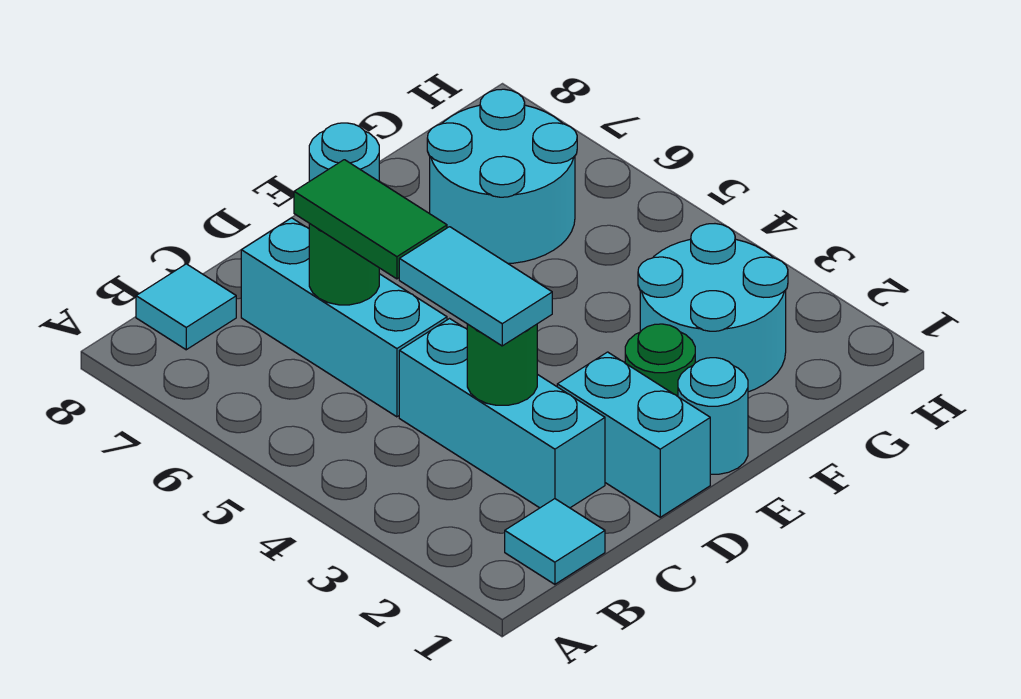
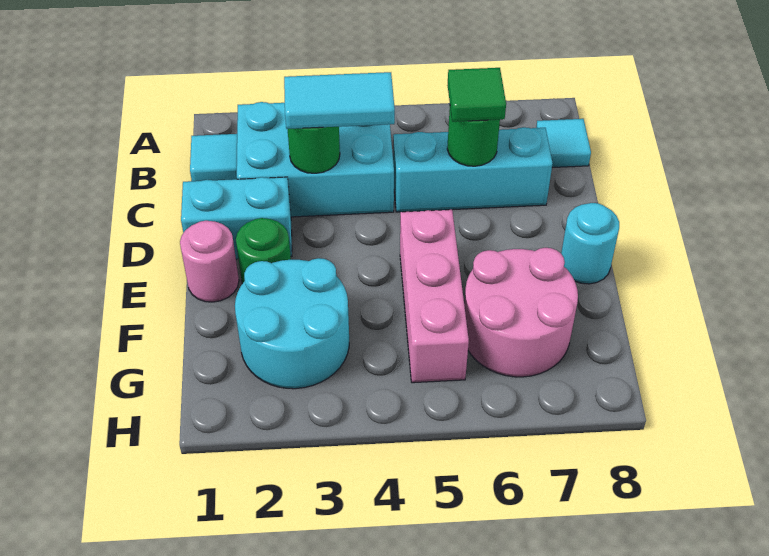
cyan 1x3 brick [399,319,605,508] -> cyan 2x3 brick [237,102,394,217]
green 1x2 tile [294,160,447,279] -> green 1x1 tile [447,68,506,122]
cyan 1x1 round brick [678,358,748,474] -> pink 1x1 round brick [180,221,239,302]
none -> pink 1x3 brick [400,210,469,383]
cyan 2x2 round brick [427,89,577,263] -> pink 2x2 round brick [464,248,578,377]

